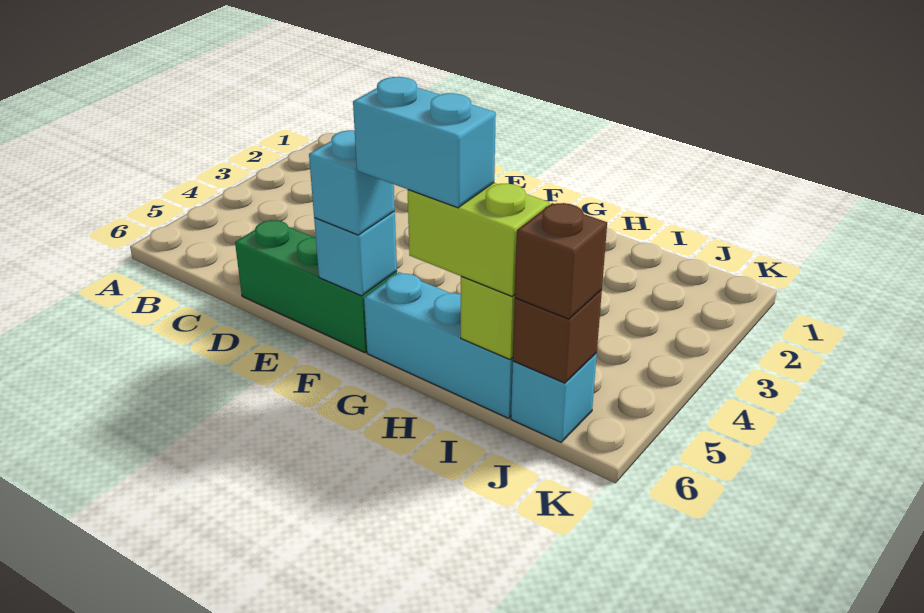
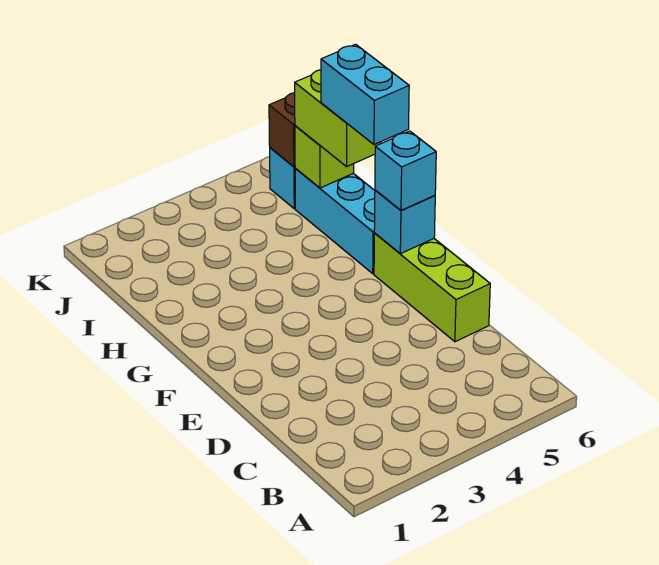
green 1x3 brick [235,220,397,353] -> lime 1x3 brick [374,233,490,342]
brown 1x1 brick [515,203,607,319] -> none

